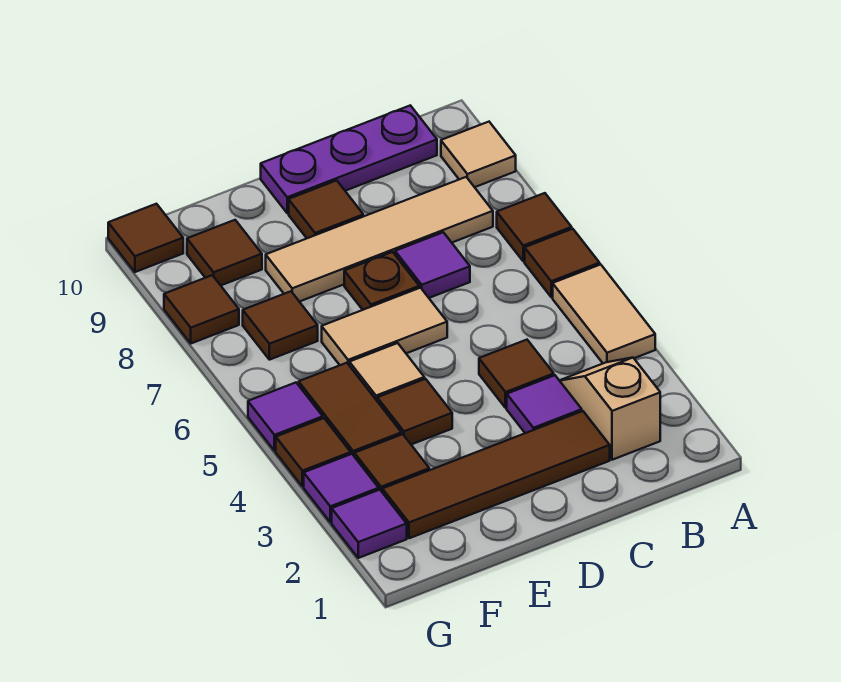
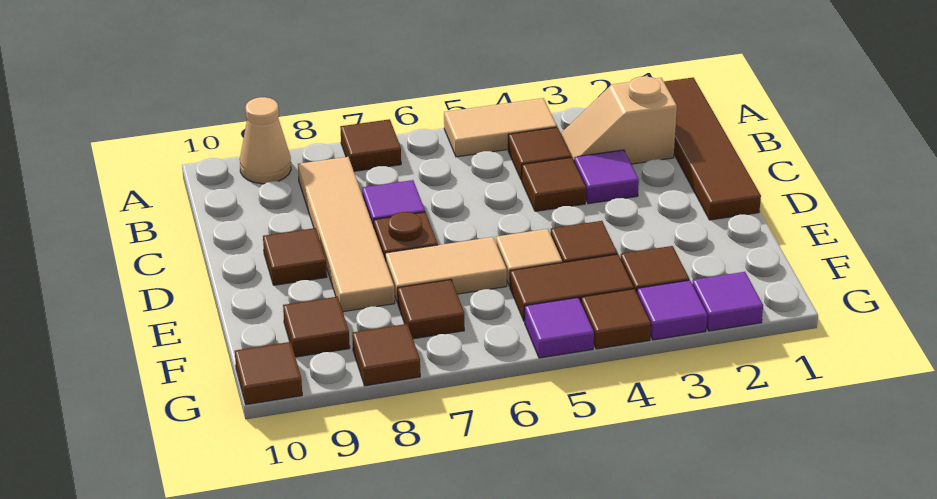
brown 1x1 tile [525,229,600,297] -> brown 1x1 tile moved to [508,127,571,180]
tan 1x1 tile [441,122,516,187] -> tan 1x1 cone [240,97,291,184]
purple 1x3 plate [261,105,437,213] -> none
brown 1x4 tile [382,411,610,538] -> brown 1x4 tile moved to [664,78,761,220]
tan 1x2 tile [322,288,447,365] -> tan 1x2 tile turned to [385,237,507,303]

